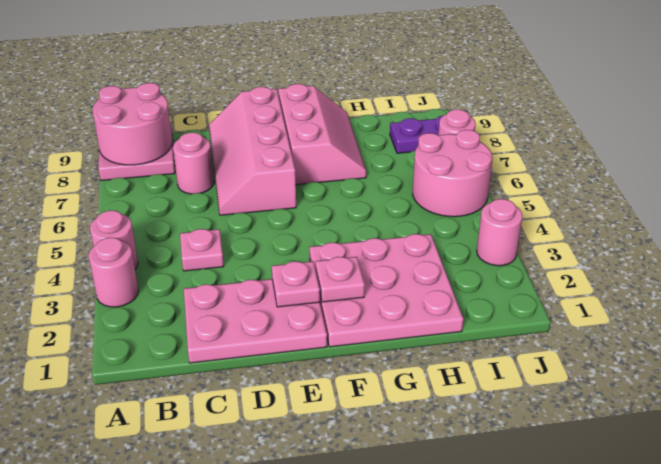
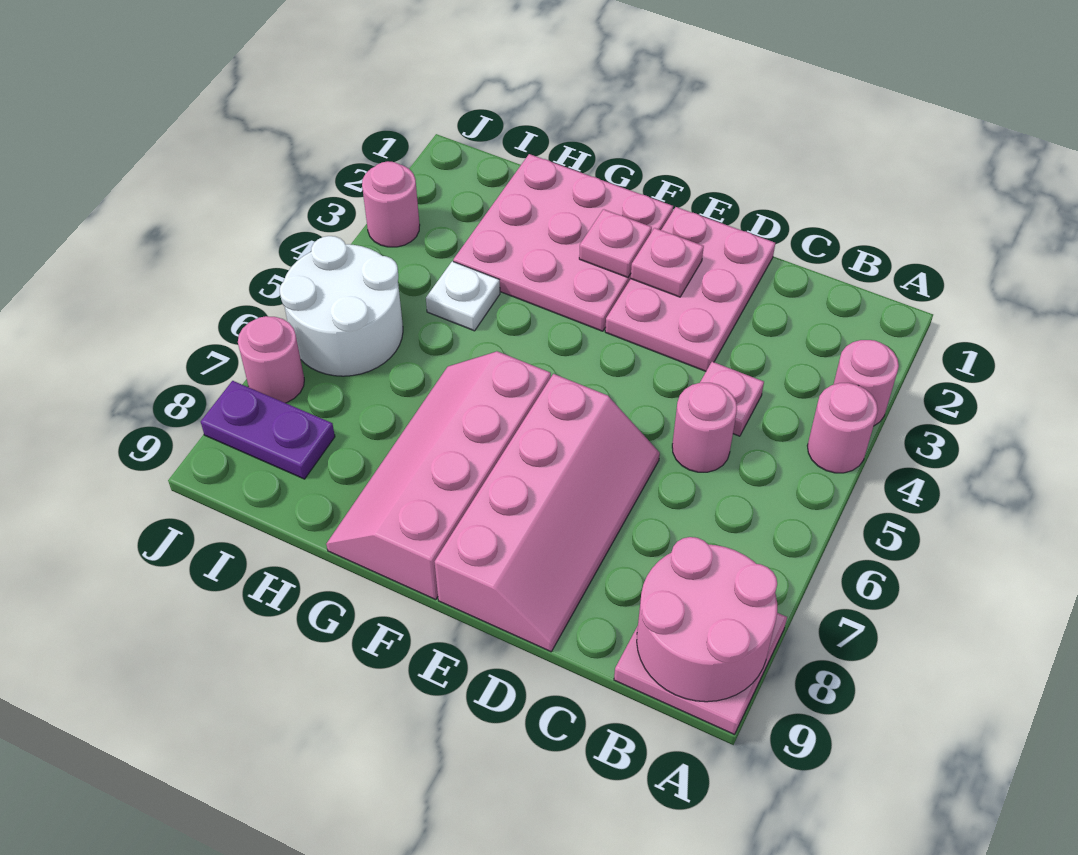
pink 2x3 plate [184,279,327,363] -> pink 2x3 plate turned to [605,207,775,371]
pink 1x1 round brick [173,132,214,194] -> pink 1x1 round brick moved to [672,383,737,472]
pink 2x3 slope [278,84,366,185] -> pink 2x4 slope [326,351,551,600]
none -> white 1x1 plate [426,261,500,331]
pink 2x2 round brick [413,130,493,217] -> white 2x2 round brick [280,236,403,376]

